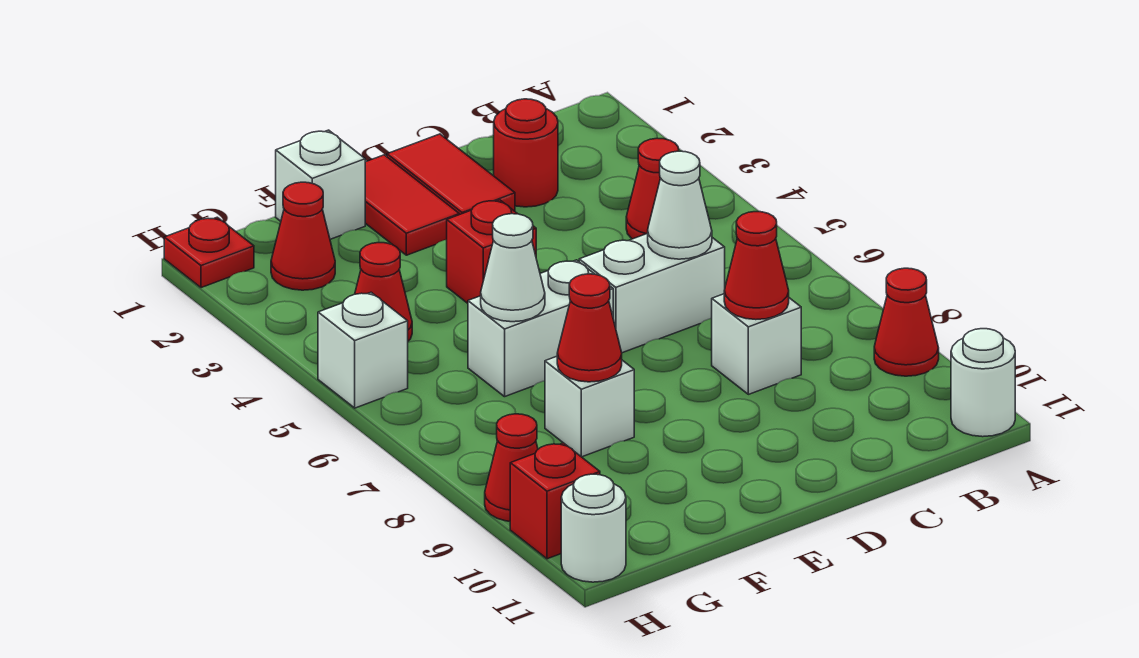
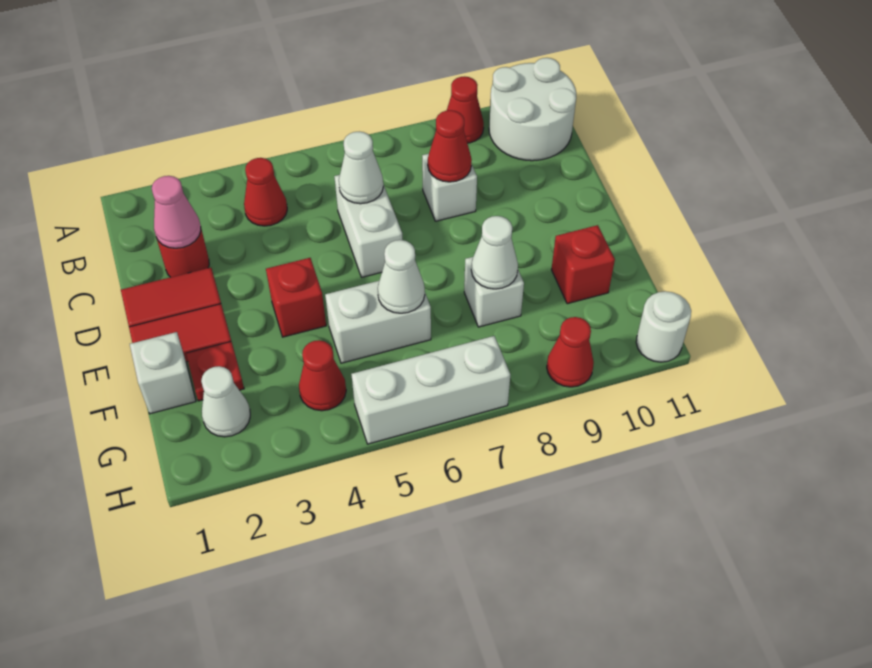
white 1x1 round brick [951,329,1015,437] -> white 2x2 round brick [489,58,576,161]
none -> pink 1x1 cone [152,176,201,248]
white 1x2 brick [468,260,613,397] -> white 1x2 brick turned to [325,281,431,363]
red 1x1 cone [557,274,622,382] -> white 1x1 cone [471,216,518,289]
red 1x1 cone [271,182,335,290] -> white 1x1 cone [201,366,250,437]
red 1x1 plate [164,217,254,288] -> red 1x1 plate moved to [186,342,244,401]
white 1x1 brick [318,292,408,408] -> white 1x3 brick [351,336,510,444]
red 1x1 brick [510,443,600,559] -> red 1x1 brick moved to [551,225,615,304]

